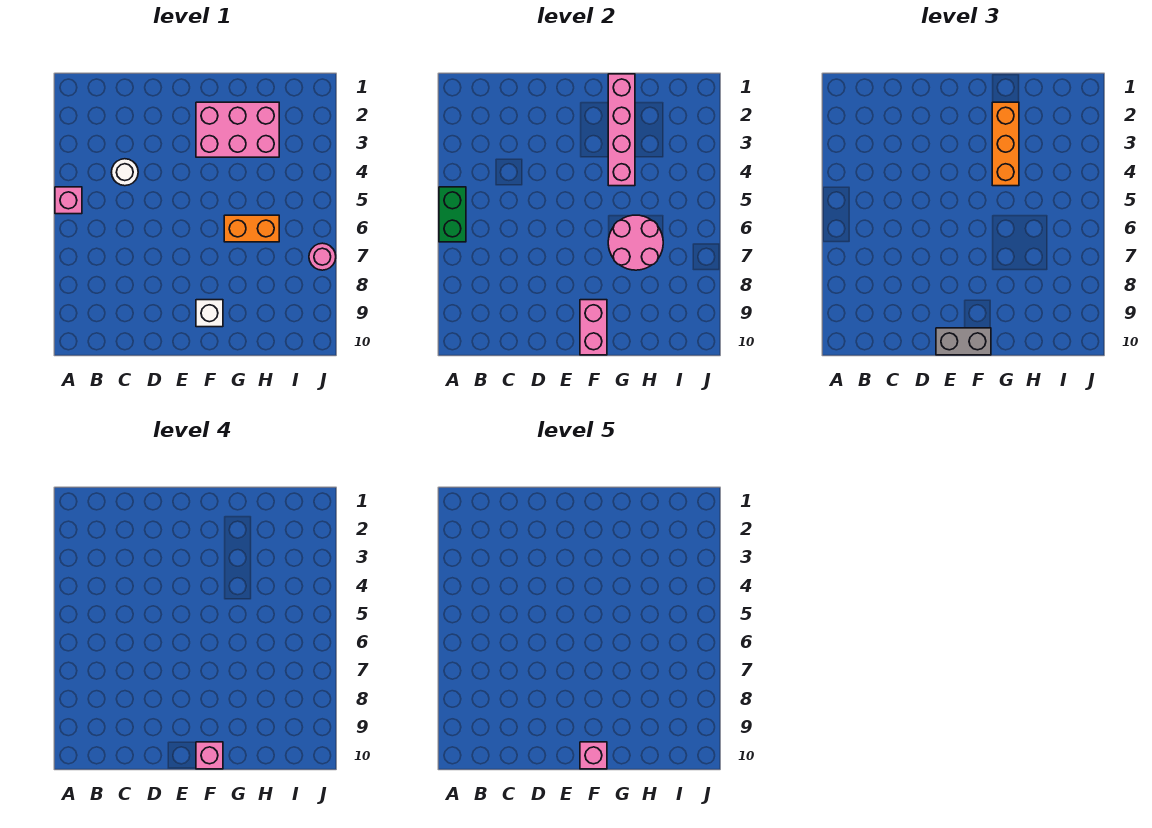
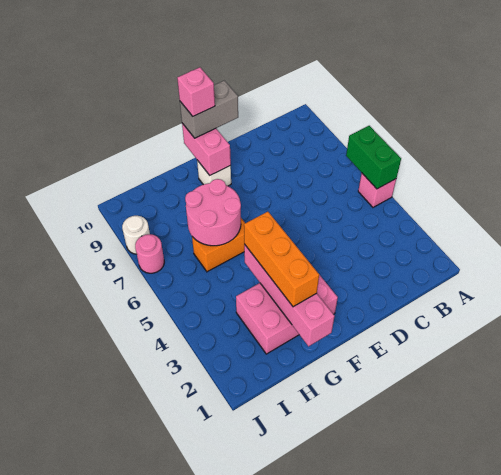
white 1x1 round brick [111,159,138,186] -> white 1x1 round brick moved to [122,216,150,254]
pink 1x1 brick [580,742,607,769] -> none

